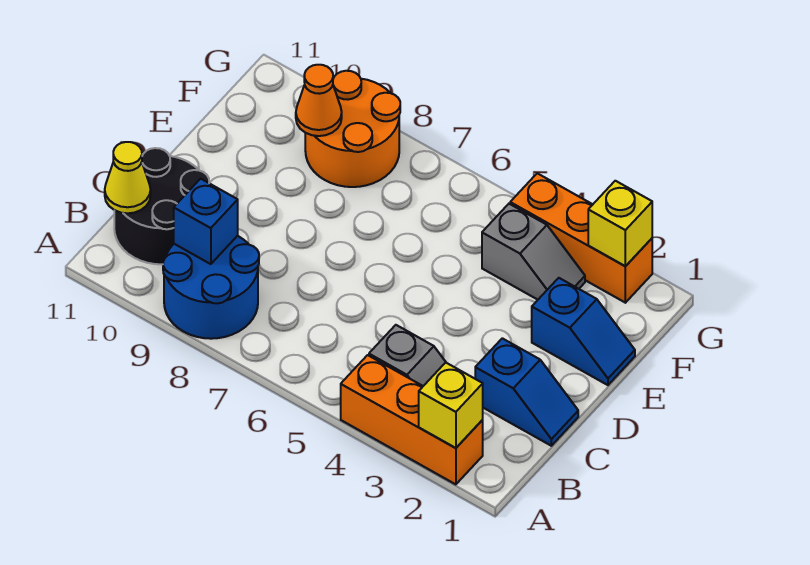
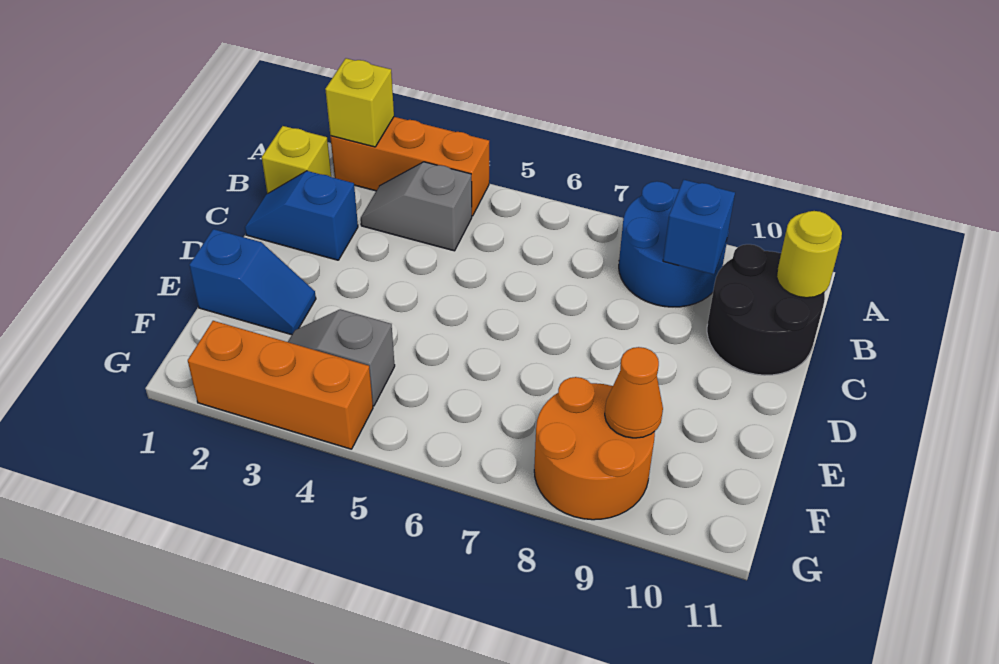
yellow 1x1 cone [105,142,151,213] -> yellow 1x1 round brick [777,211,842,298]
blue 1x2 slope [532,278,635,385] -> blue 1x2 slope turned to [189,229,316,335]
yellow 1x1 brick [588,181,652,266] -> yellow 1x1 brick moved to [262,126,331,194]

